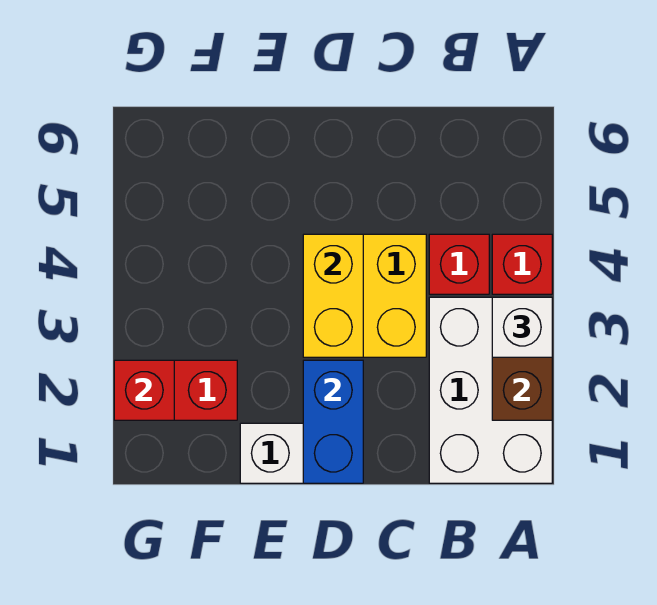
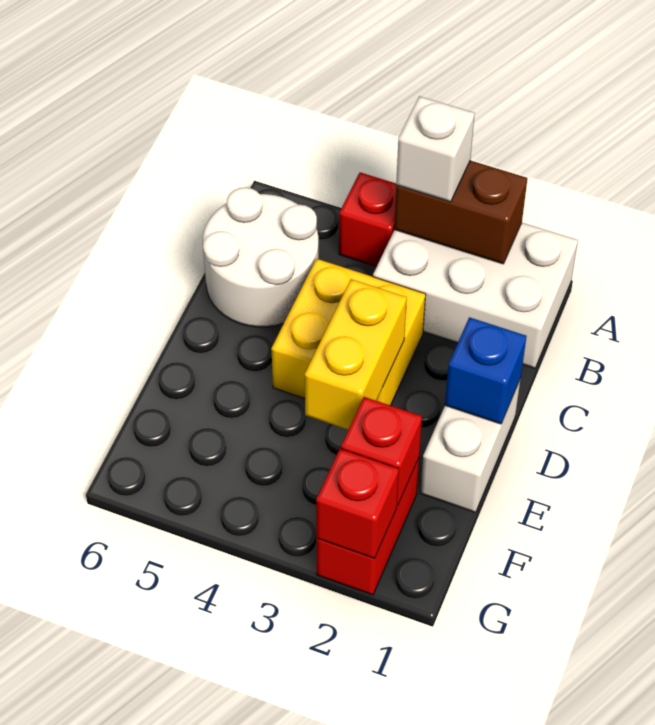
red 1x1 brick [429,234,489,294] -> red 1x1 brick moved to [341,397,422,505]
none -> white 2x2 round brick [203,187,318,327]
blue 1x2 brick [303,360,363,483] -> blue 1x1 brick [445,317,526,424]
yellow 1x2 brick [303,234,363,357] -> yellow 1x2 brick turned to [305,279,407,430]

